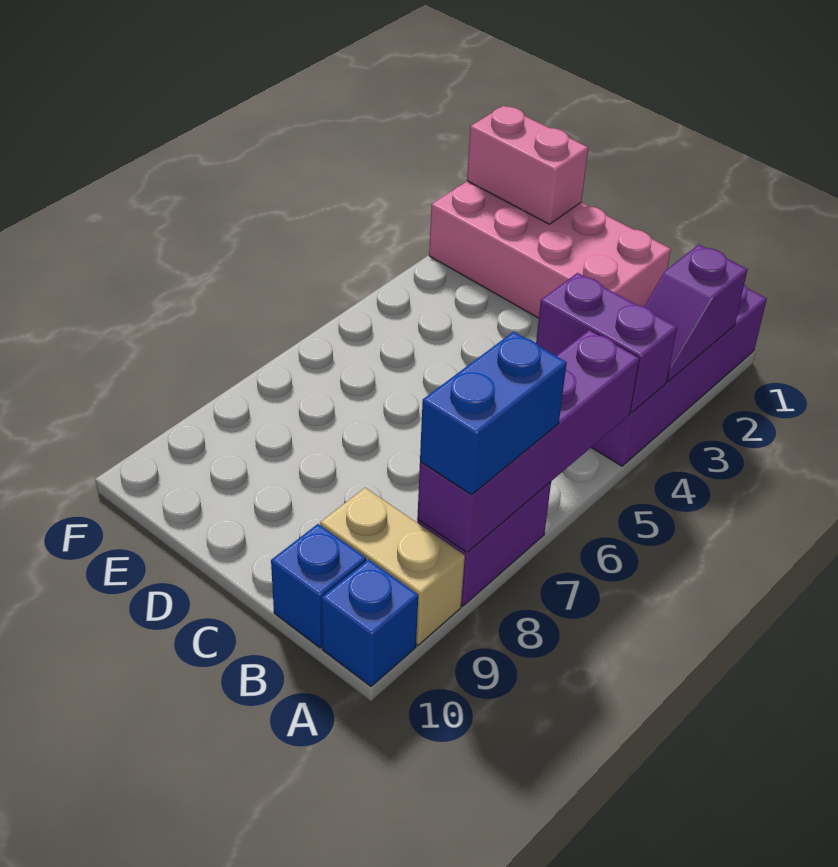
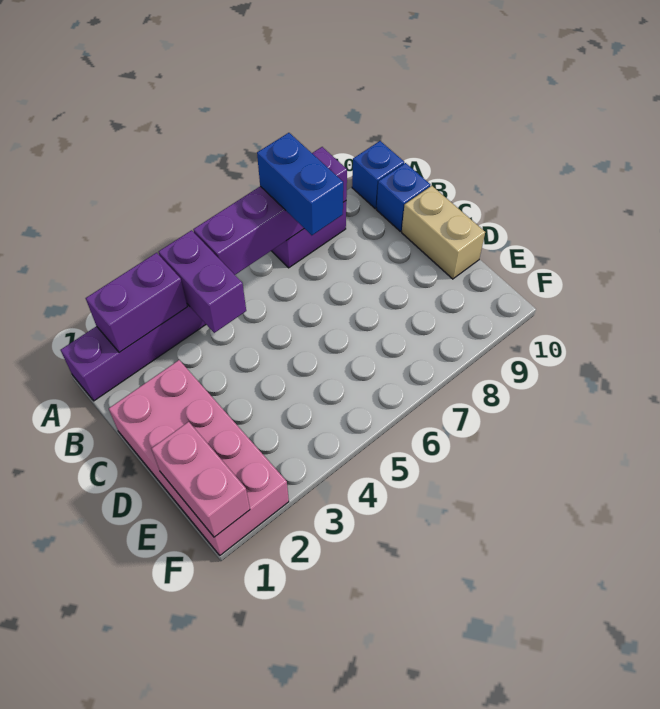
purple 1x2 slope [644,245,748,382] -> purple 1x2 brick [86,253,187,353]
blue 1x2 brick [420,332,567,495] -> blue 1x2 brick turned to [257,133,343,235]
tan 1x2 brick [320,488,465,645] -> tan 1x2 brick moved to [402,186,485,279]

